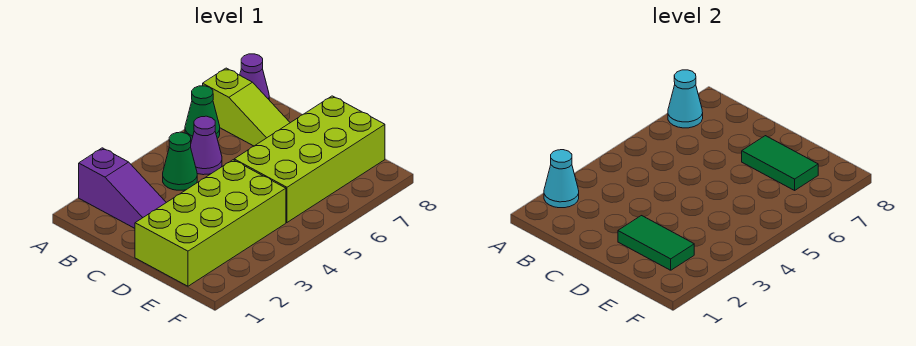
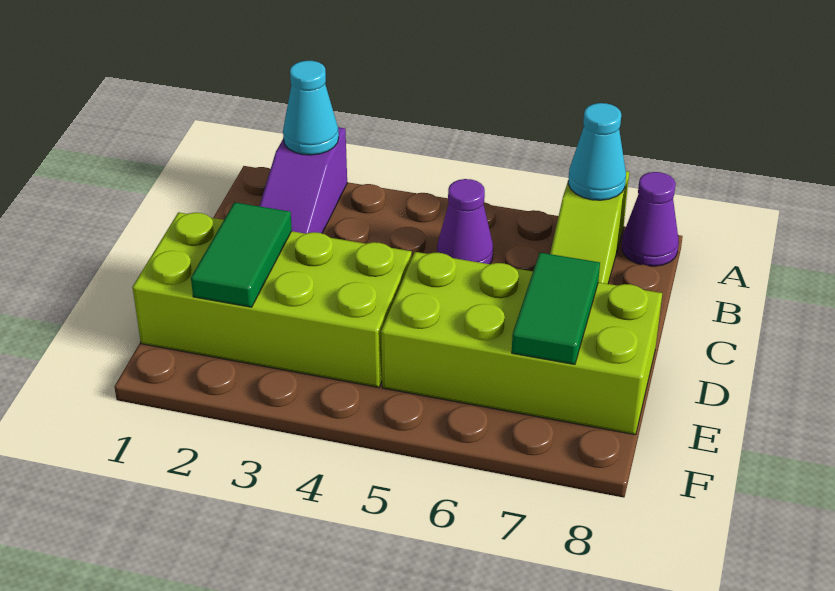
green 1x1 cone [185,86,220,141] -> none
green 1x1 cone [163,132,197,190] -> none

